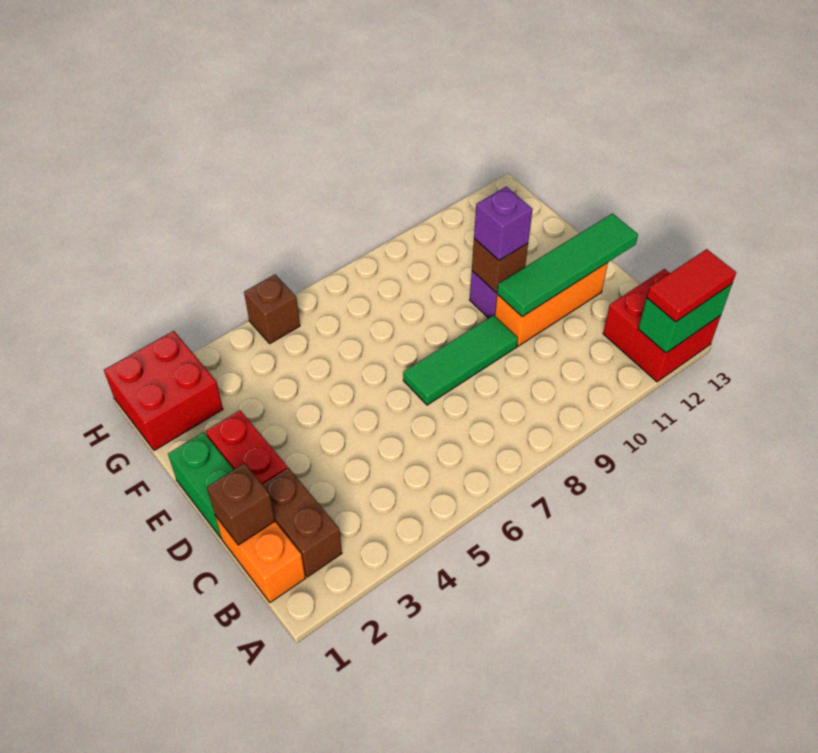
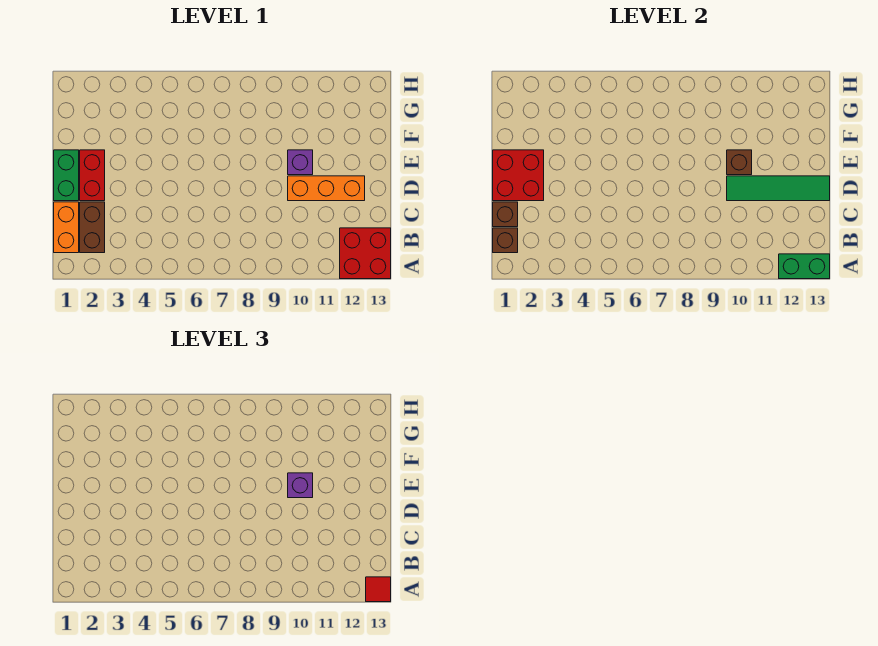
red 1x2 tile [647,249,736,322] -> red 1x1 tile [366,577,391,602]
green 1x3 tile [403,315,518,405] -> none
red 2x2 brick [104,331,223,450] -> red 2x2 brick moved to [493,150,544,201]
brown 1x1 brick [244,275,300,343] -> brown 1x1 brick moved to [493,228,518,253]

